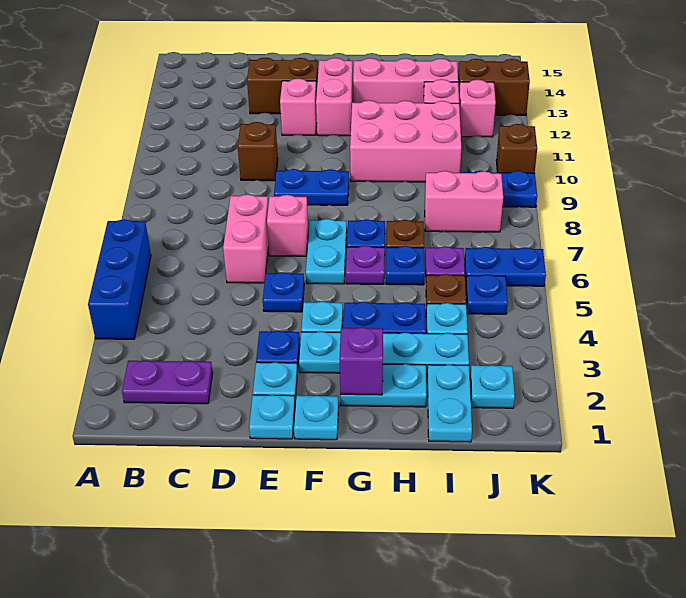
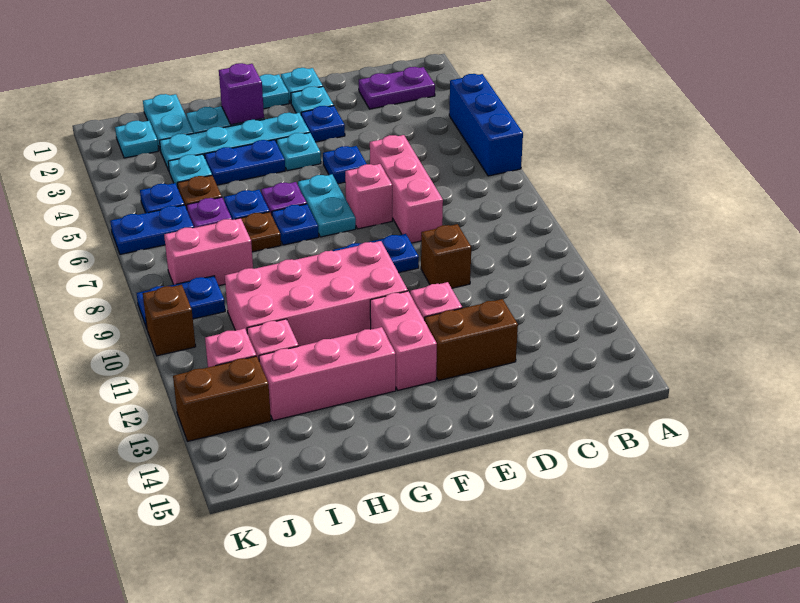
pink 1x2 brick [223,194,269,283] -> pink 1x3 brick [370,135,443,243]
pink 2x3 brick [350,100,461,182] -> pink 2x4 brick [225,241,408,346]

